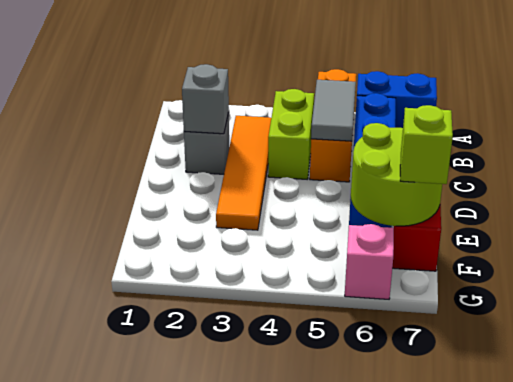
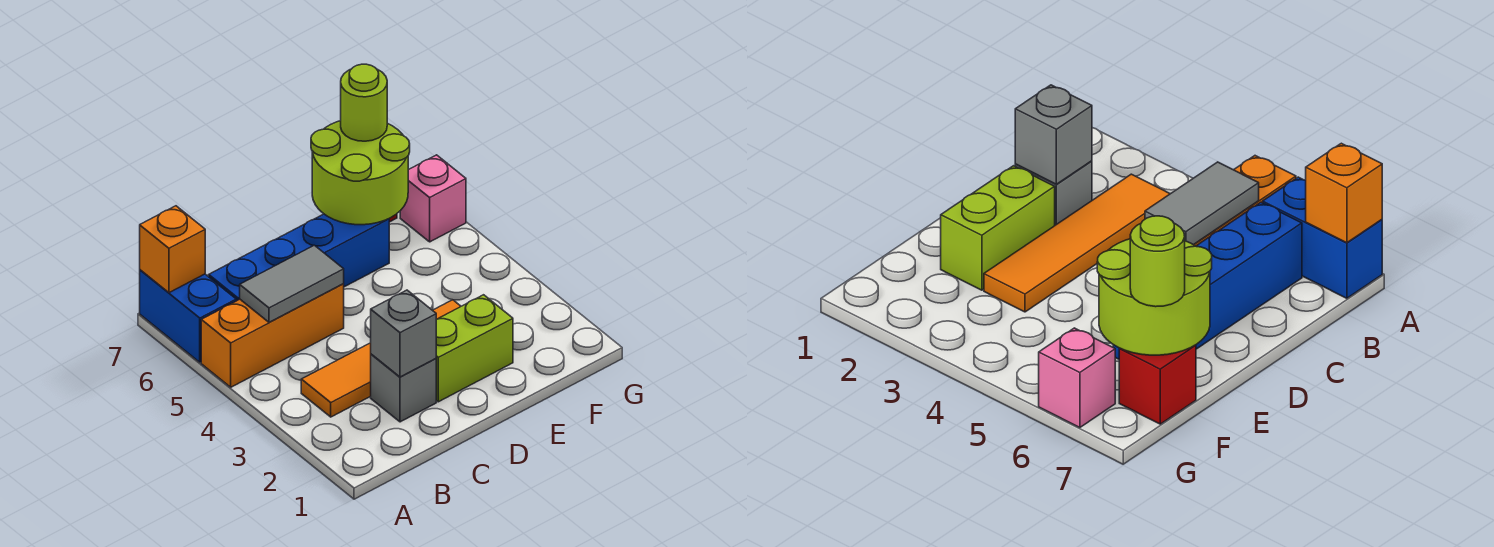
none -> orange 1x1 brick [140,206,205,293]
lime 1x2 brick [268,89,314,179] -> lime 1x2 brick moved to [436,295,513,402]
lime 1x1 brick [400,105,453,184] -> lime 1x1 round brick [341,64,387,141]

